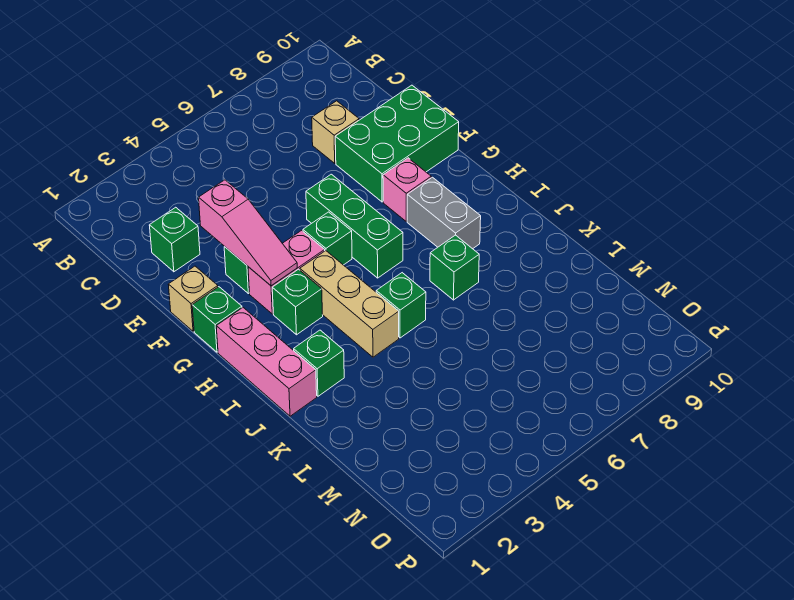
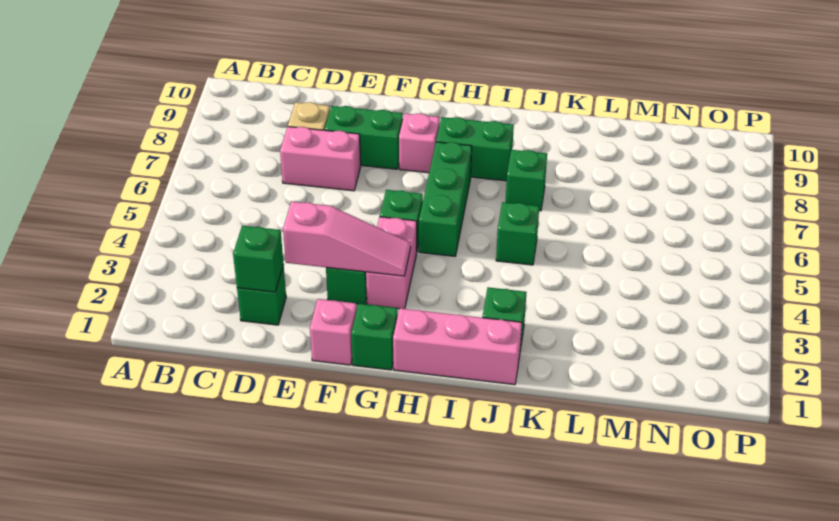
none -> pink 1x2 brick [280,127,361,191]
green 2x3 brick [335,85,459,202] -> green 1x2 brick [325,106,403,169]
tan 1x1 brick [168,266,218,331] -> pink 1x1 brick [310,299,357,365]
green 1x3 brick [306,174,403,278] -> green 1x3 brick turned to [419,142,472,256]
green 1x1 brick [272,269,323,335] -> green 1x1 brick moved to [233,226,284,292]
tan 1x3 brick [300,251,399,357] -> none
grey 1x2 brick [407,177,481,249] -> green 1x2 brick [436,117,514,181]

